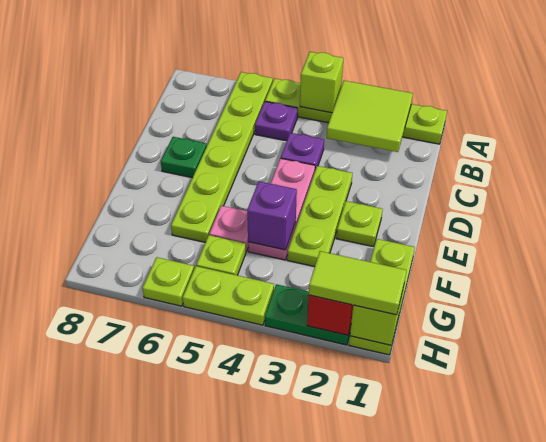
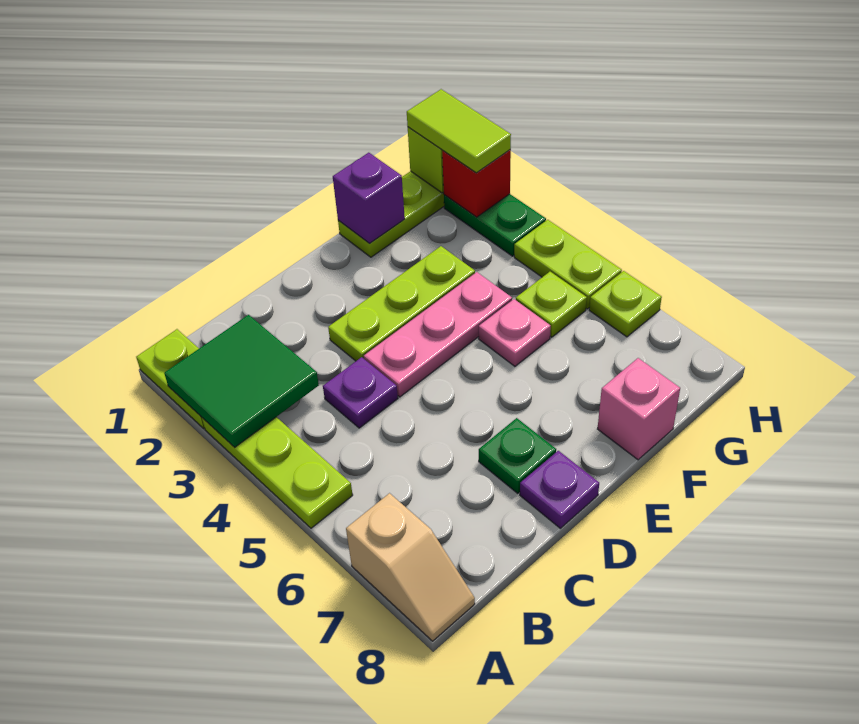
lime 2x2 tile [327,81,413,152] -> green 2x2 tile [164,315,319,447]
lime 1x1 brick [300,52,343,113] -> none
lime 1x6 plate [171,72,273,242] -> none
none -> tan 1x2 slope [346,493,475,641]
purple 1x1 plate [255,102,298,141] -> purple 1x1 plate moved to [520,451,599,528]
lime 1x1 plate [337,201,383,247] -> none
purple 1x1 brick [247,181,297,250] -> purple 1x1 brick moved to [333,153,405,243]
none -> pink 1x1 brick [598,358,680,460]

